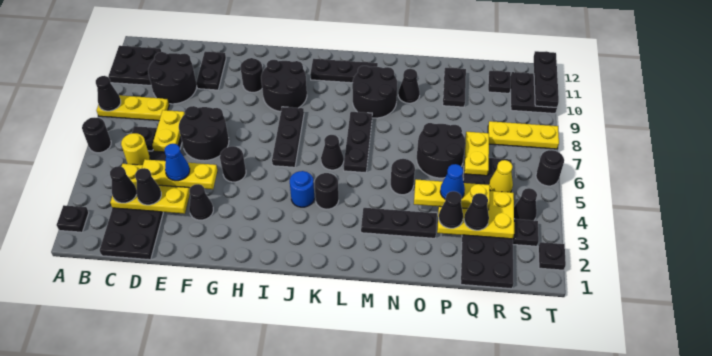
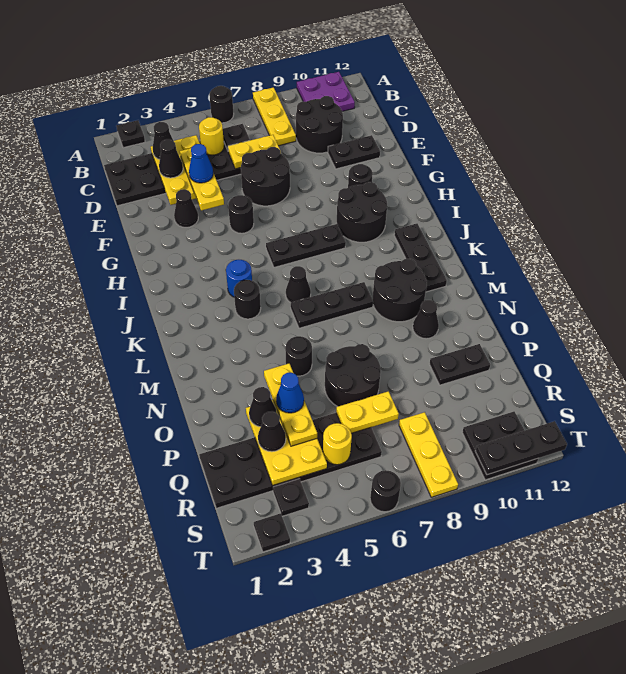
black 1x1 cone [96,76,121,111] -> none
black 2x2 plate [108,46,161,85] -> purple 2x2 plate [297,72,355,111]
black 1x3 plate [361,208,437,238] -> none
yellow 1x1 cone [489,160,513,192] -> yellow 1x1 round brick [323,423,352,465]
black 1x1 plate [488,71,511,93] -> none
black 1x1 cone [514,188,537,221] -> none

